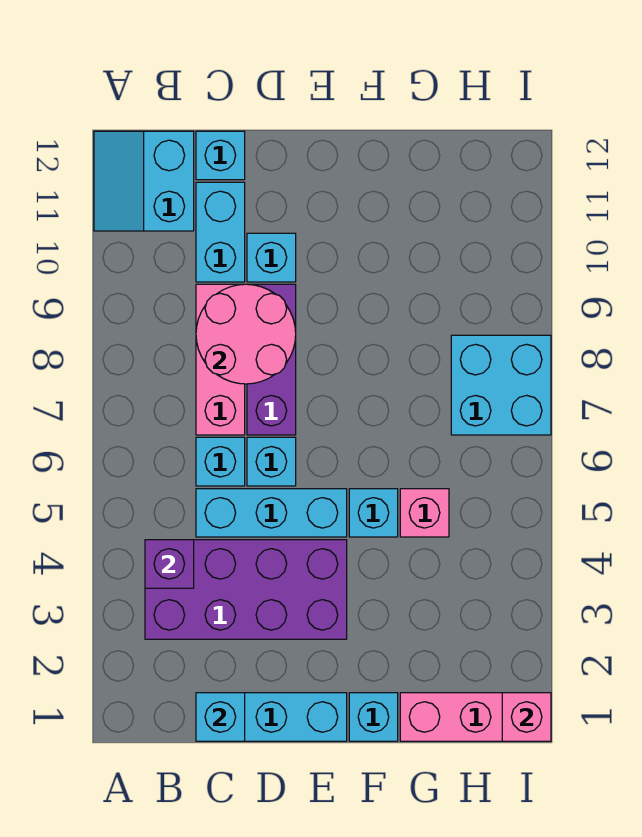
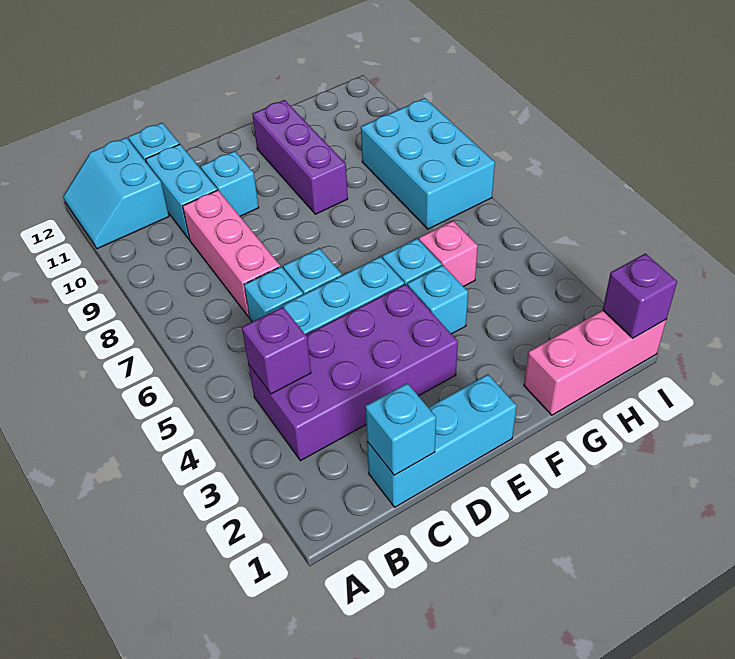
pink 2x2 round brick [196,284,296,384] -> none
purple 1x3 brick [247,284,296,435] -> purple 1x3 brick moved to [252,100,348,214]
cyan 1x1 brick [349,693,398,741] -> cyan 1x1 brick moved to [407,265,468,334]
cyan 2x2 brick [451,335,551,435] -> cyan 2x3 brick [361,98,495,229]
pink 1x1 brick [502,693,551,741] -> purple 1x1 brick [603,253,677,338]

